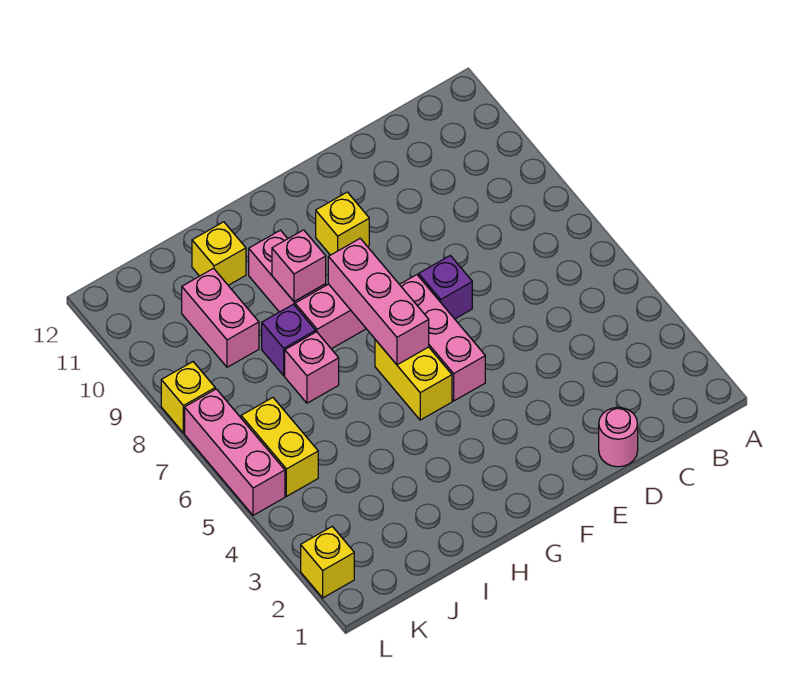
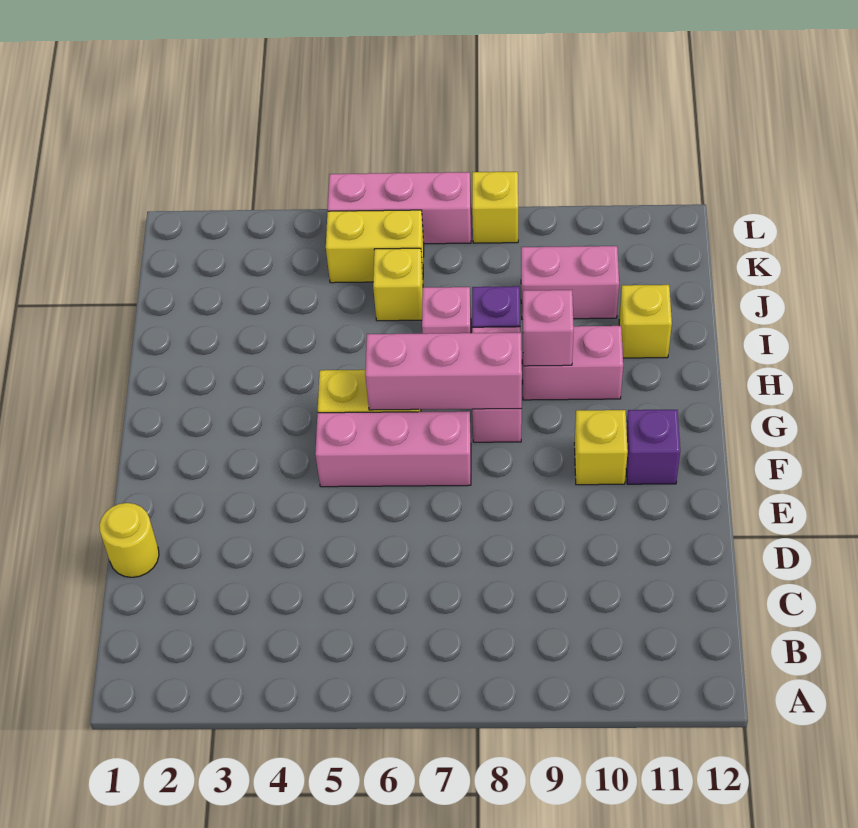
pink 1x1 round brick [599,407,638,467] -> yellow 1x1 round brick [99,503,159,577]
purple 1x1 brick [419,256,472,319] -> purple 1x1 brick moved to [626,410,680,484]
yellow 1x1 brick [301,527,354,598] -> yellow 1x1 brick moved to [373,248,423,321]

